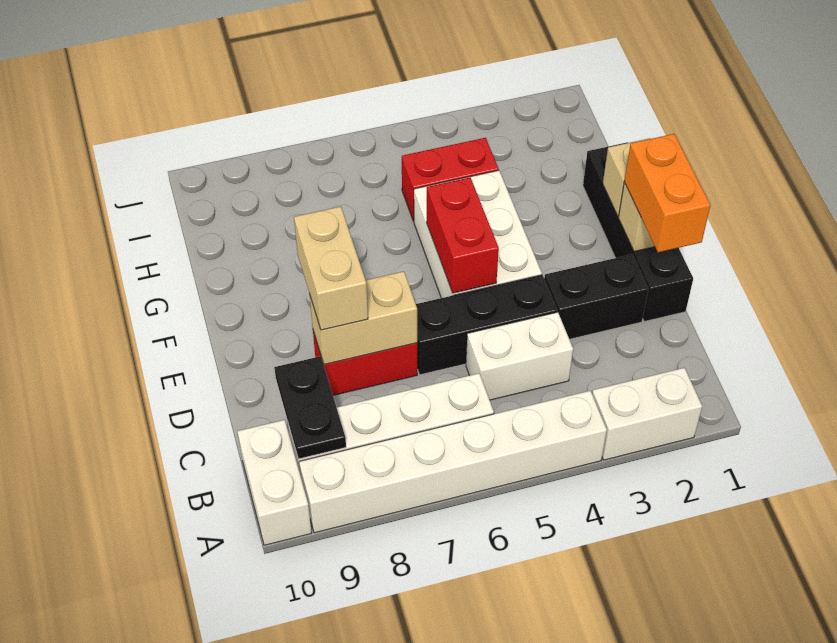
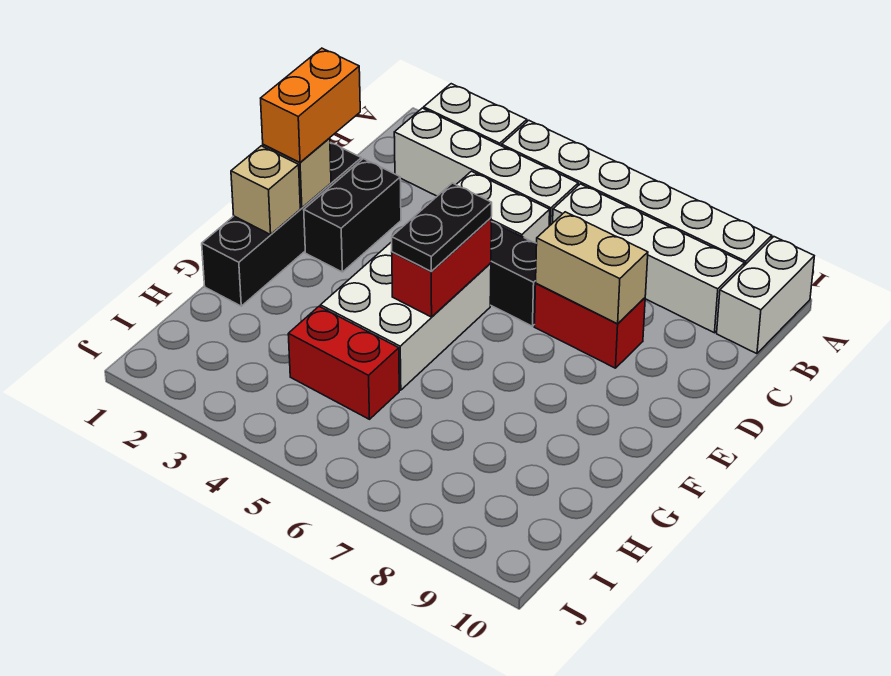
none -> white 1x4 brick [394,108,578,226]
black 1x2 plate [274,356,346,459] -> black 1x2 plate moved to [392,183,492,272]
black 1x2 brick [544,254,648,339] -> black 1x2 brick turned to [304,159,401,272]
tan 1x2 brick [294,207,368,330] -> none

